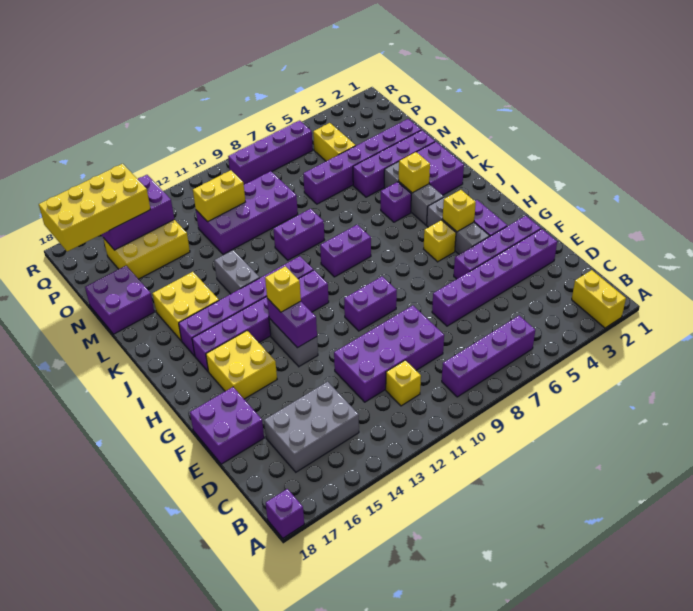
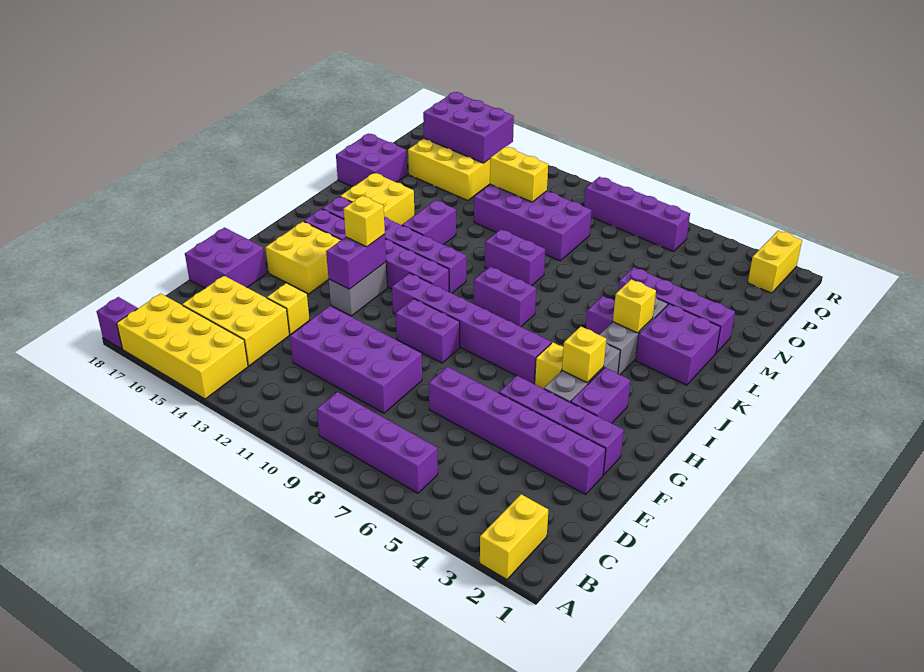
yellow 1x1 brick [386,360,421,406] -> yellow 1x1 brick moved to [267,283,309,334]
grey 2x3 brick [264,382,359,472] -> yellow 2x3 brick [182,276,289,366]
grey 1x2 brick [214,250,260,294] -> purple 1x2 brick [402,200,456,245]
purple 1x6 brick [303,119,421,204] -> purple 1x6 brick moved to [392,273,552,384]
yellow 1x2 brick [313,123,356,161] -> yellow 1x2 brick moved to [748,231,802,293]
yellow 2x4 brick [39,164,151,252] -> yellow 2x4 brick moved to [117,293,248,399]

